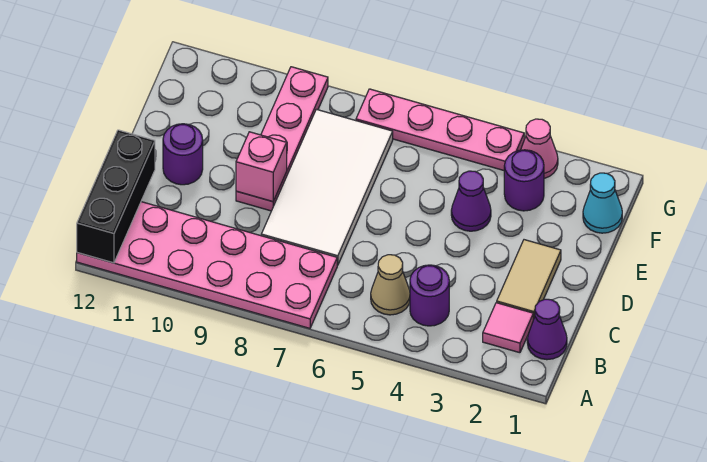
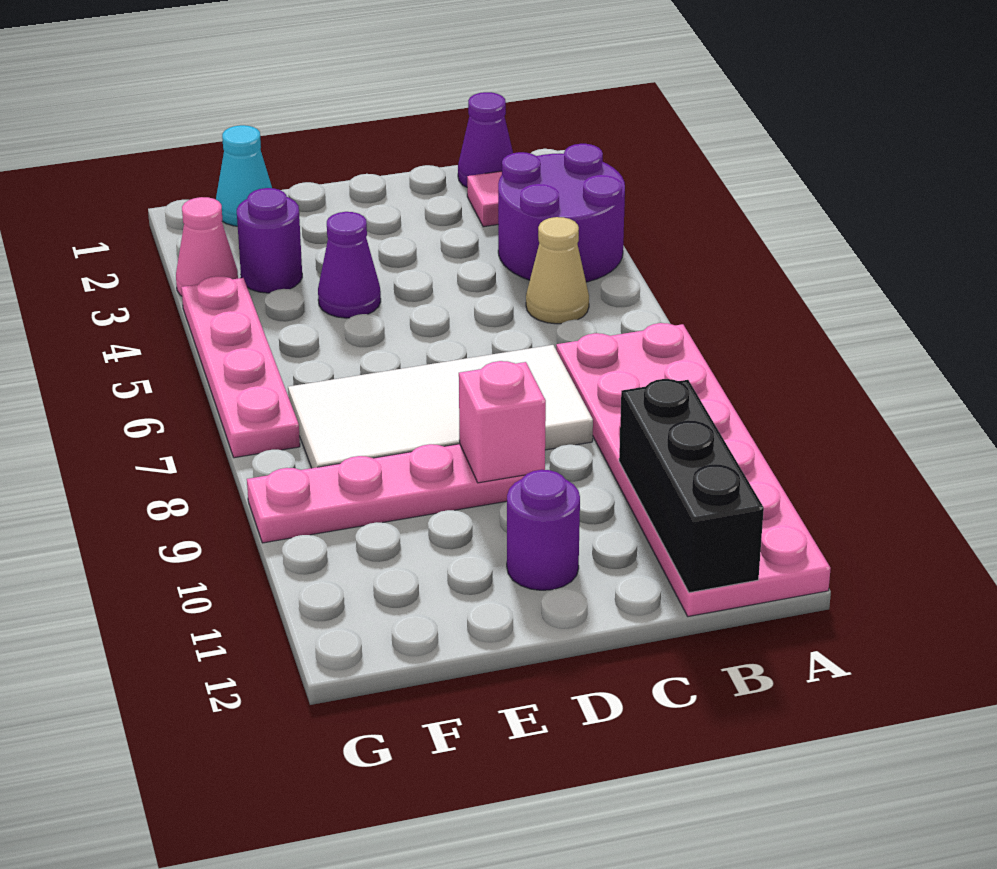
black 1x3 brick [77,130,155,263] -> black 1x3 brick turned to [619,379,764,593]
purple 1x1 round brick [410,265,449,326] -> purple 2x2 round brick [498,144,625,282]
tan 1x2 tile [497,240,561,320] -> none

